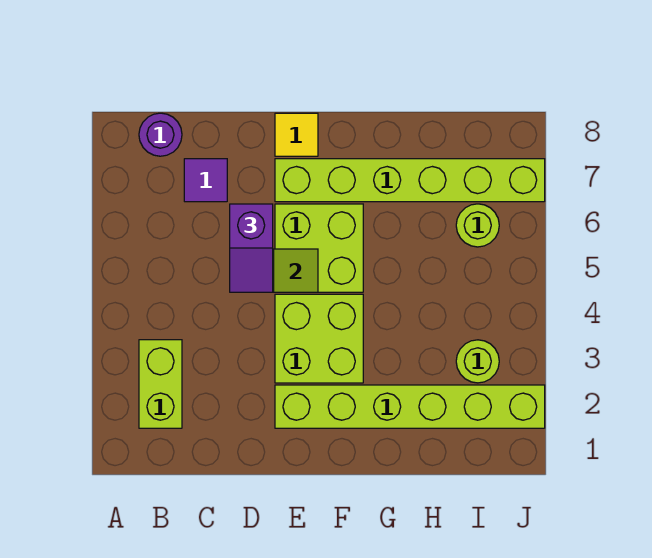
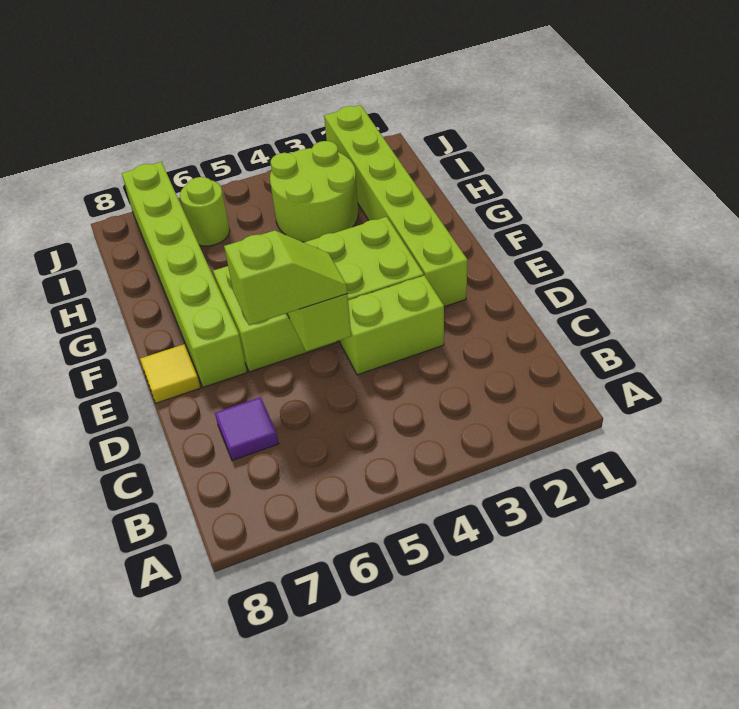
lime 1x2 brick [139,340,182,428] -> lime 1x2 brick moved to [340,276,444,375]
purple 1x1 round brick [139,113,182,156] -> none
purple 1x2 slope [230,204,273,292] -> lime 1x2 slope [224,230,348,325]
lime 1x1 round brick [456,340,499,383] -> lime 2x2 round brick [270,141,358,242]

